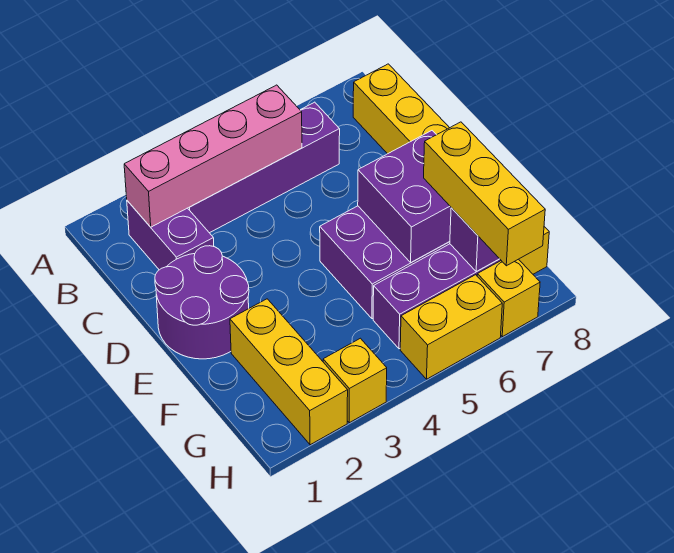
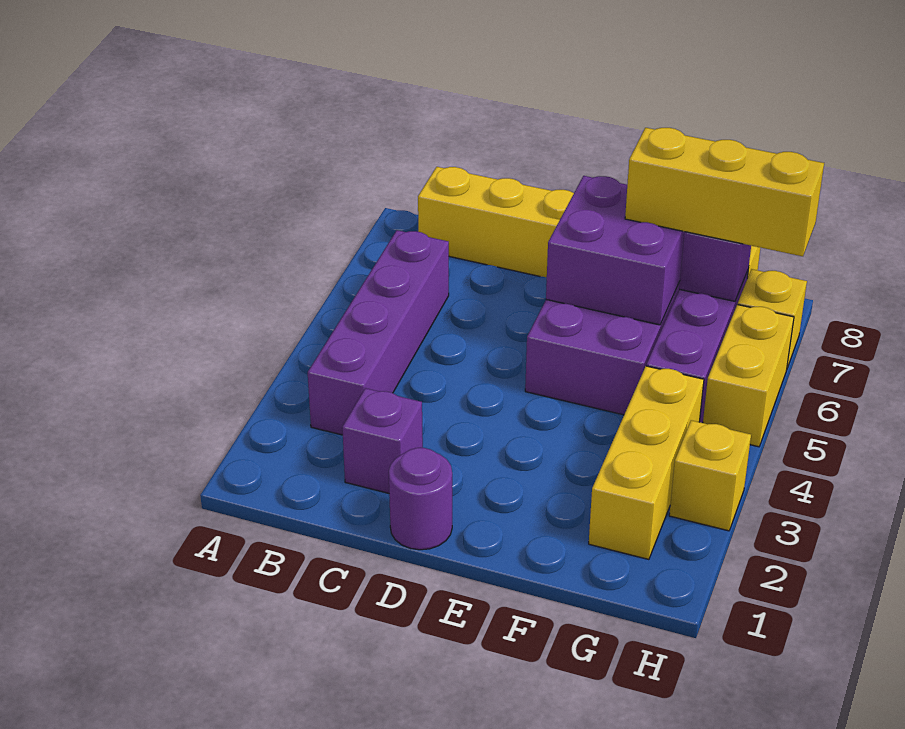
purple 1x2 brick [127,201,214,270] -> purple 1x1 brick [342,388,423,493]
pink 1x4 brick [124,85,302,227] -> none
purple 2x2 round brick [155,246,249,359] -> purple 1x1 round brick [389,448,452,550]
yellow 1x3 brick [230,299,348,445] -> yellow 1x3 brick turned to [589,366,704,560]

